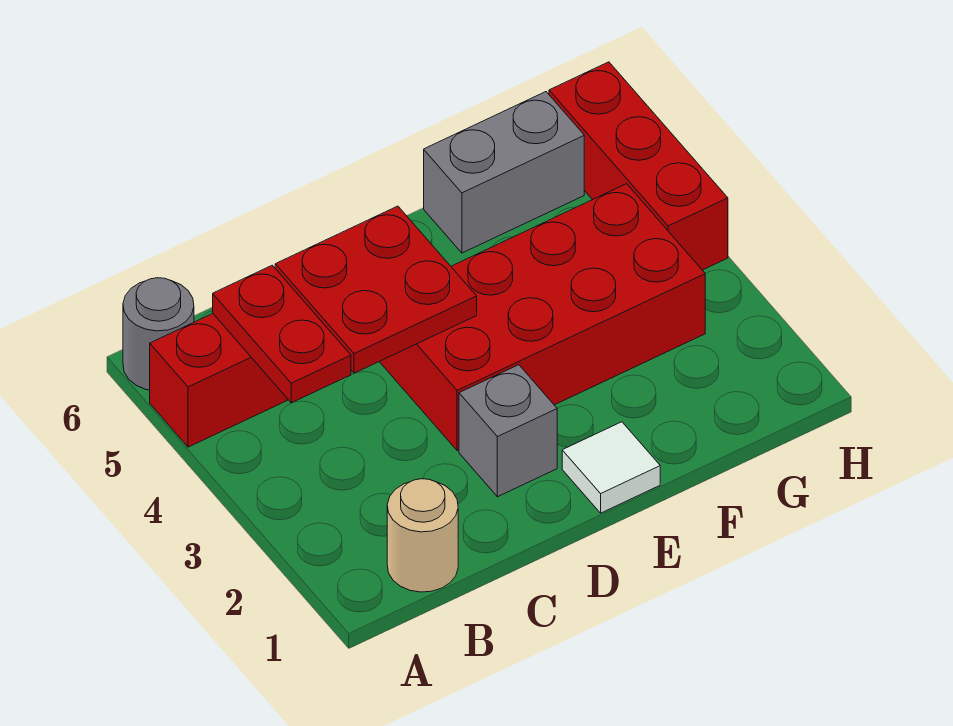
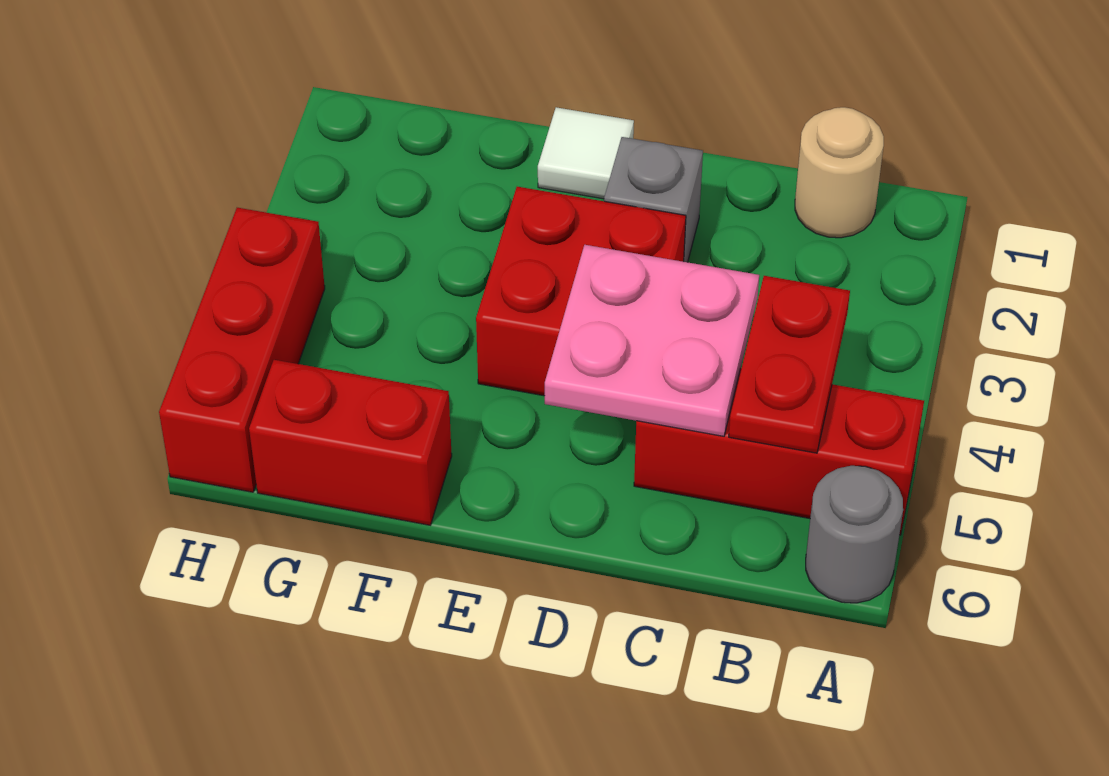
red 2x2 plate [275,206,477,373] -> pink 2x2 plate [545,245,759,436]
red 2x4 brick [379,184,705,451] -> red 2x2 brick [476,187,686,396]
grey 1x2 brick [424,92,584,253] -> red 1x2 brick [249,360,452,525]

